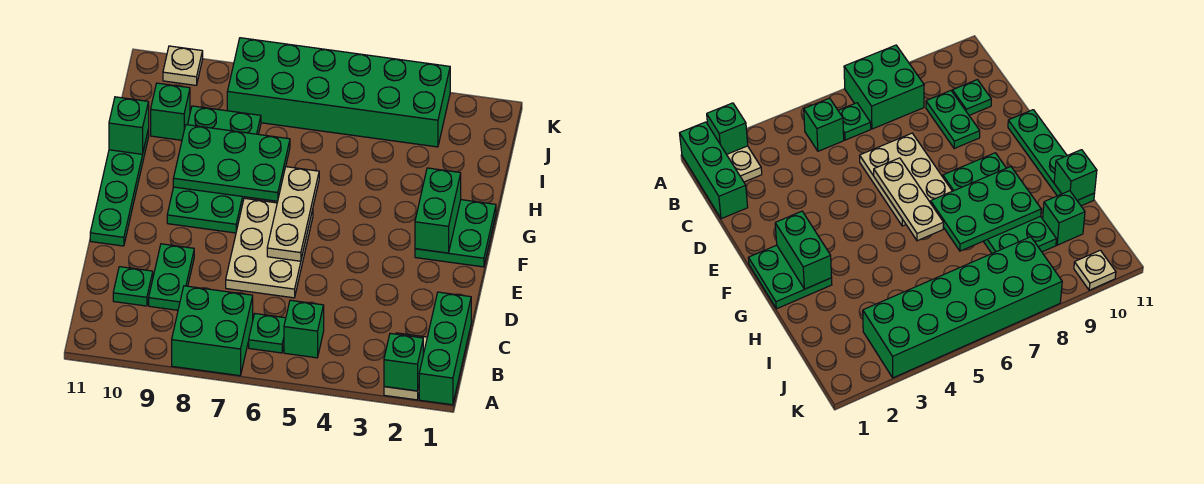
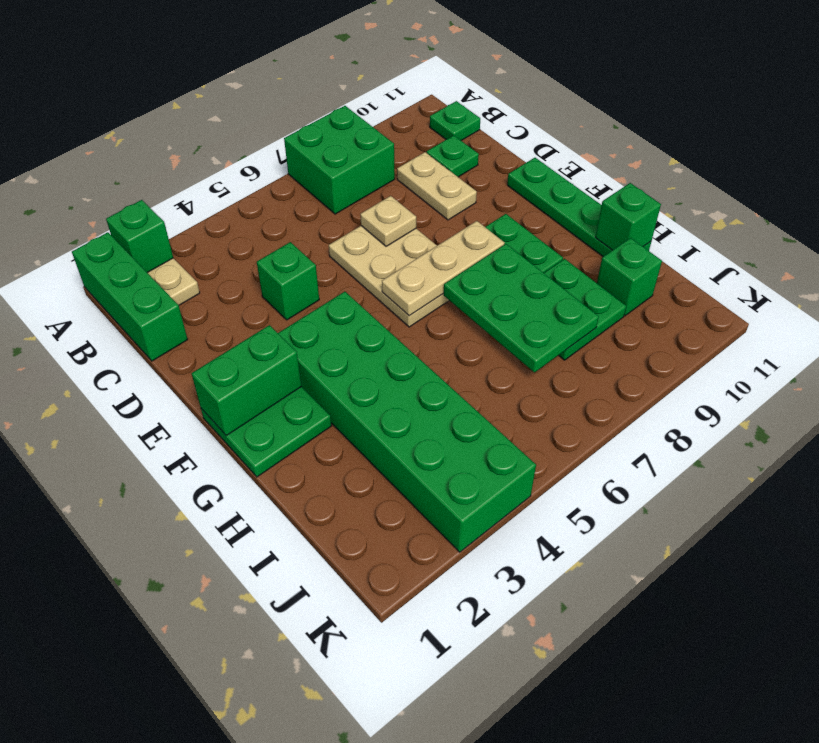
green 1x1 brick [284,300,324,358] -> green 1x1 brick moved to [257,242,319,320]
green 1x1 plate [249,314,286,353] -> green 1x1 plate moved to [430,101,480,140]
green 1x2 plate [149,244,194,310] -> tan 1x2 plate [397,152,477,220]
tan 1x3 plate [267,167,319,261] -> tan 1x3 plate turned to [382,221,505,316]
green 1x2 brick [415,168,461,253] -> green 1x2 brick turned to [191,325,301,435]
green 2x3 plate [173,125,290,201] -> green 2x3 plate turned to [443,244,599,372]
green 2x6 brick [227,38,450,147] -> green 2x6 brick turned to [278,292,536,552]
tan 1x1 plate [163,46,203,85] -> tan 1x1 plate moved to [360,196,416,246]

